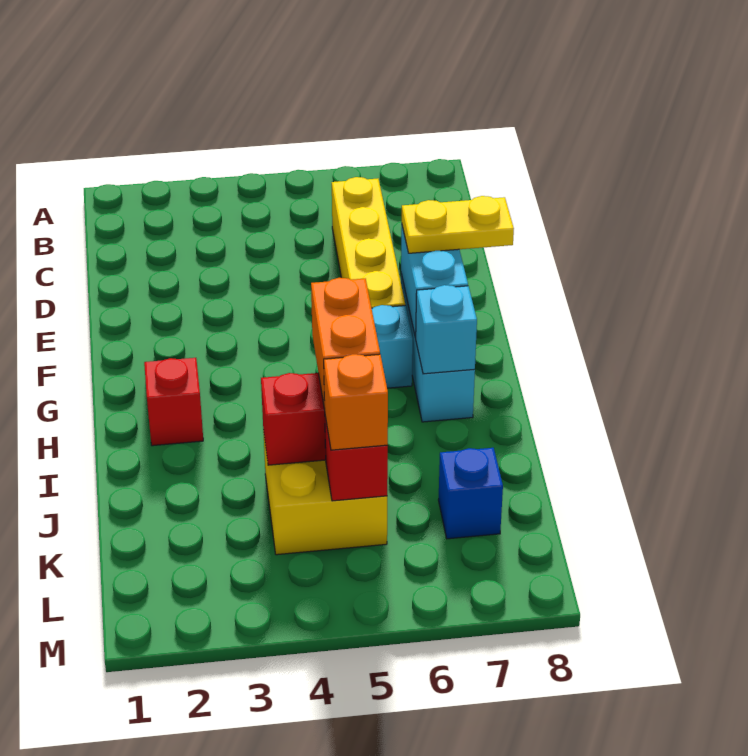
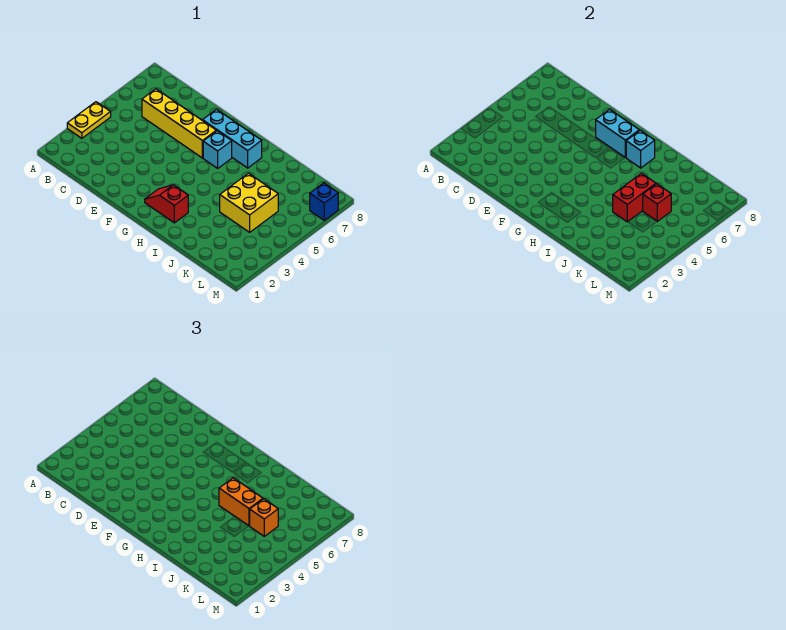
yellow 1x2 plate [402,196,514,253] -> yellow 1x2 plate moved to [67,102,111,138]
blue 1x1 brick [439,448,503,539] -> blue 1x1 brick moved to [310,183,338,220]

